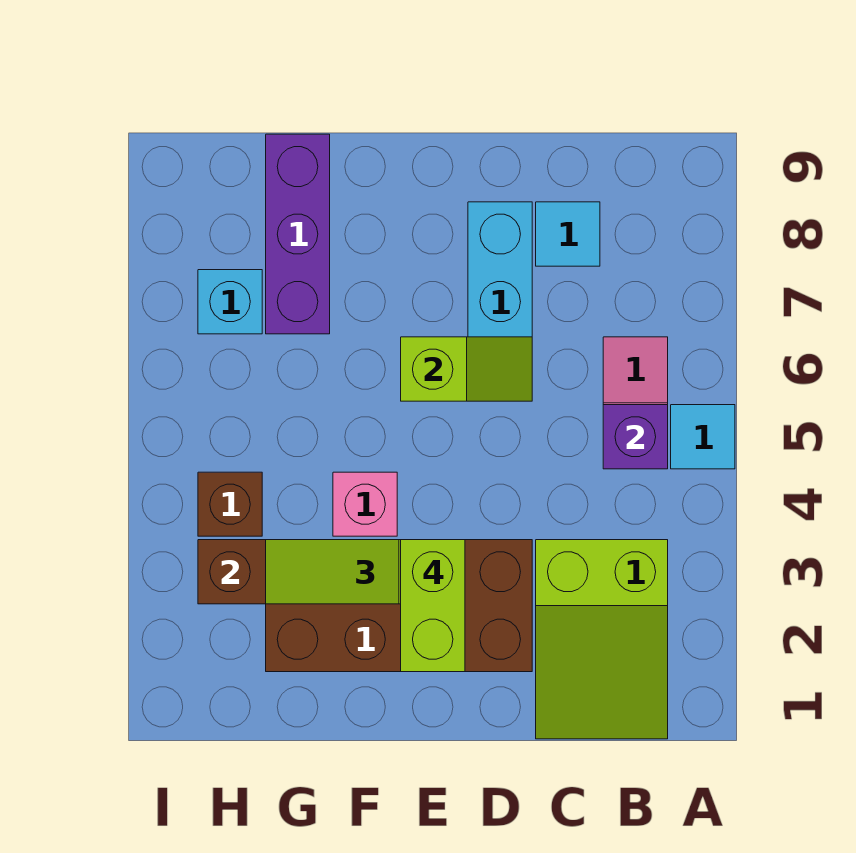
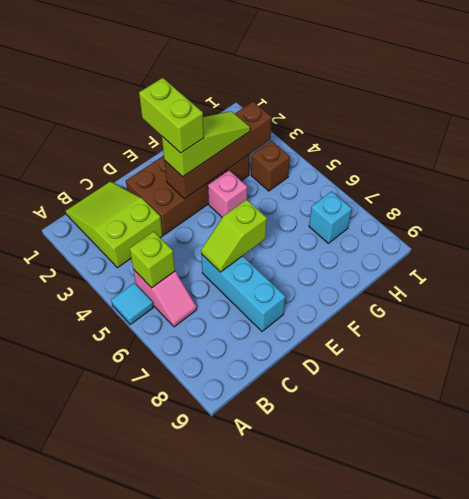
purple 1x1 brick [603,405,668,469] -> lime 1x1 brick [129,232,175,288]
cyan 1x1 tile [536,202,600,266] -> none
purple 1x3 brick [266,134,330,334] -> none

